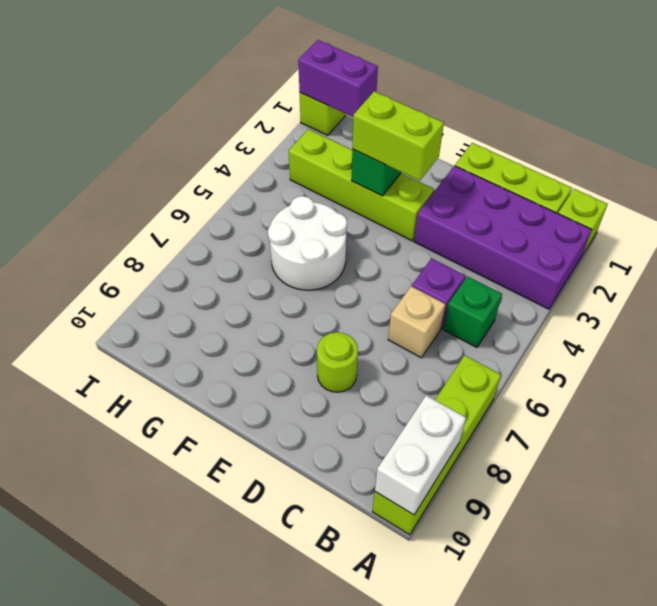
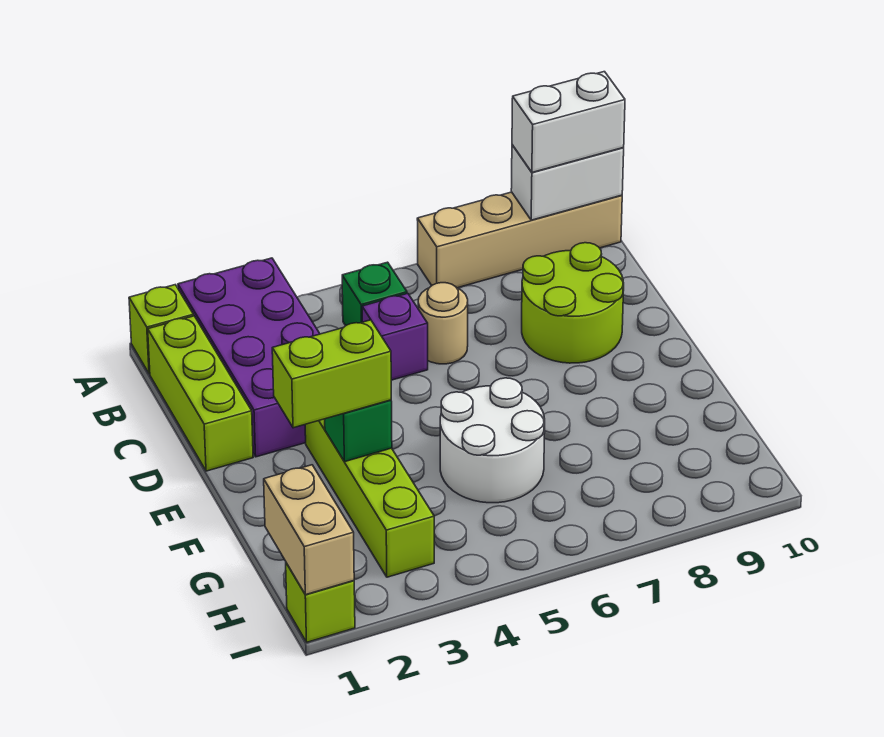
lime 1x4 brick [372,355,501,535] -> tan 1x4 brick [417,192,622,288]
none -> white 1x2 brick [512,72,625,172]
tan 1x1 brick [388,286,445,358] -> tan 1x1 round brick [418,283,468,364]
lime 1x1 round brick [317,332,358,392] -> lime 2x2 round brick [522,243,624,363]
lime 1x2 brick [352,91,444,181] -> lime 1x2 brick turned to [272,320,391,428]
purple 1x2 brick [298,40,378,117] -> tan 1x2 brick [264,465,354,595]

